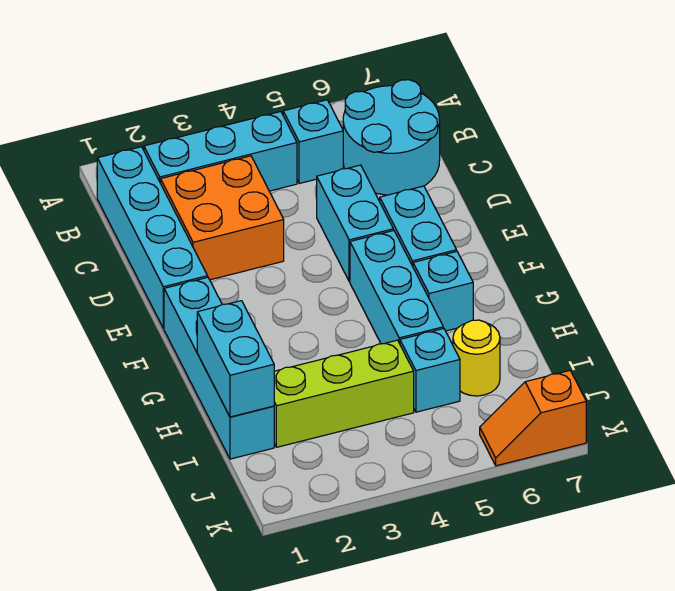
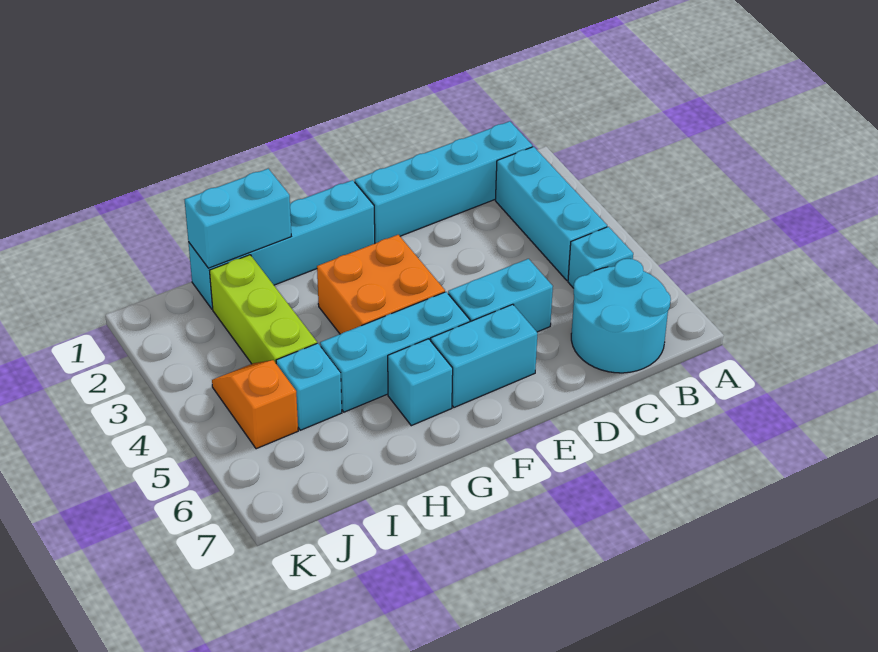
orange 2x2 brick [161,156,284,280] -> orange 2x2 brick moved to [317,235,445,334]
yellow 1x1 round brick [453,320,500,396] -> none
orange 1x2 slope [480,371,586,466] -> orange 1x2 slope moved to [212,360,298,449]

